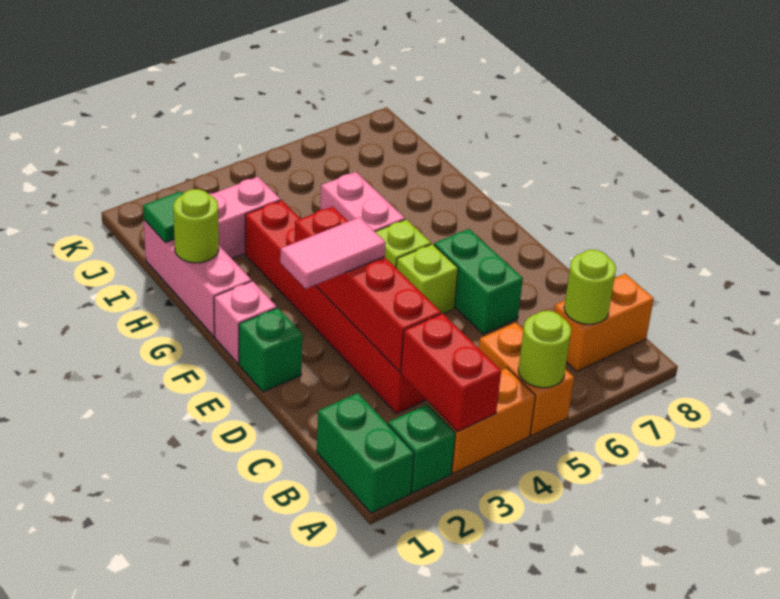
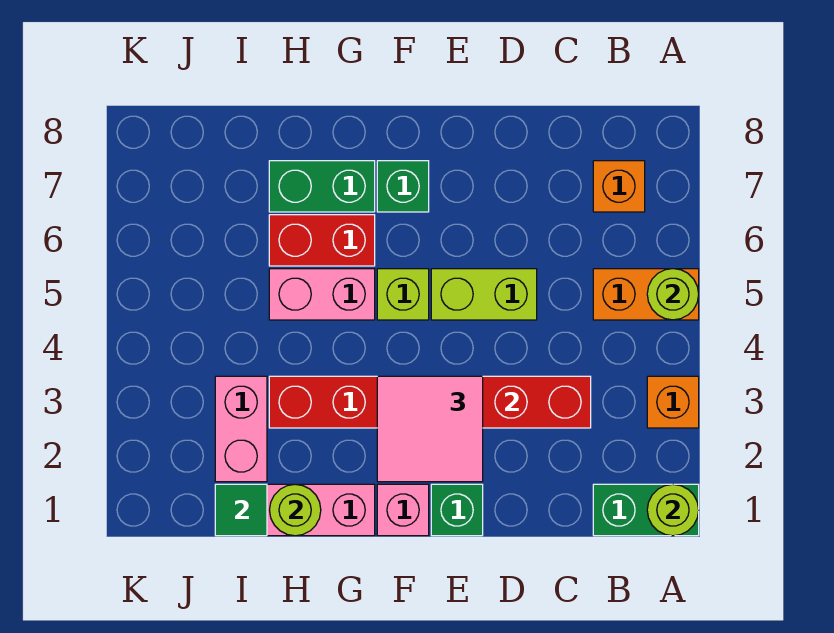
green 1x1 brick [388,404,456,493] -> green 1x1 brick moved to [377,161,429,212]
orange 1x2 brick [429,368,535,473] -> orange 1x1 brick [647,376,699,428]
red 1x2 brick [401,313,501,432] -> red 1x2 brick moved to [269,215,375,266]
orange 1x2 brick [554,274,654,371] -> orange 1x1 brick [593,161,645,212]
lime 1x1 round brick [564,250,616,324] -> lime 1x1 round brick moved to [647,484,699,536]
green 1x2 brick [434,229,523,334] -> green 1x2 brick moved to [269,161,375,212]
pink 1x2 tile [280,217,386,289] -> pink 2x2 tile [377,376,483,482]
lime 1x1 brick [396,244,458,314] -> lime 1x2 brick [431,269,537,320]

